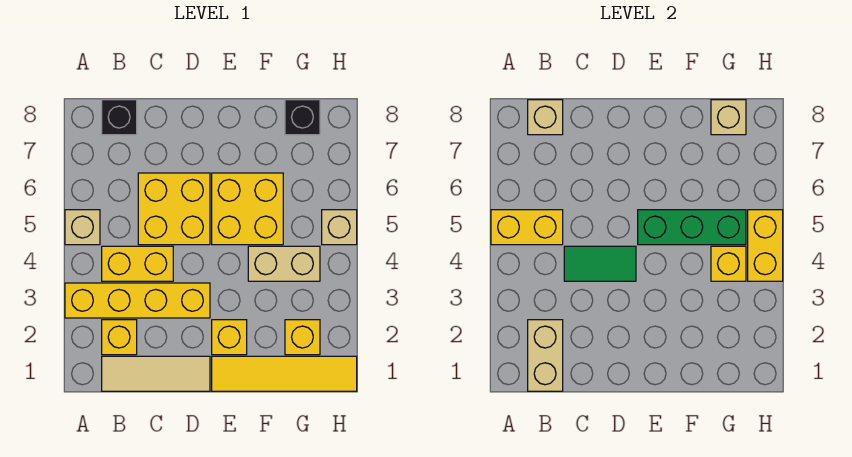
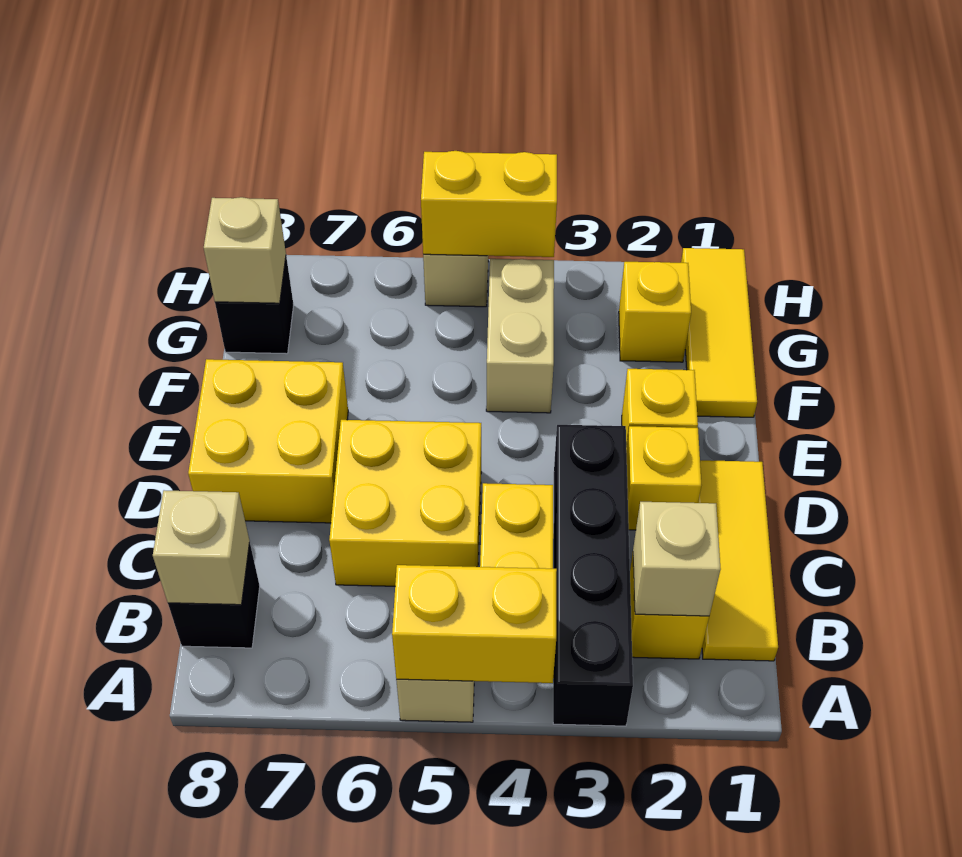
yellow 1x4 brick [65,283,210,318] -> black 1x4 brick [553,425,633,726]
yellow 1x2 brick [491,210,563,245] -> yellow 1x2 brick turned to [392,565,557,683]
tan 1x3 tile [102,356,210,391] -> yellow 1x3 tile [698,460,778,661]
tan 1x2 brick [528,320,563,391] -> tan 1x1 brick [633,502,721,616]
green 1x2 tile [564,246,636,281] -> none
yellow 1x4 tile [212,356,357,391] -> yellow 1x3 tile [681,248,757,417]
yellow 2x2 brick [212,173,283,245] -> yellow 2x2 brick moved to [188,359,348,523]
green 1x3 brick [638,210,746,245] -> none
yellow 1x1 brick [711,246,746,281] -> yellow 1x1 brick moved to [626,426,701,530]

